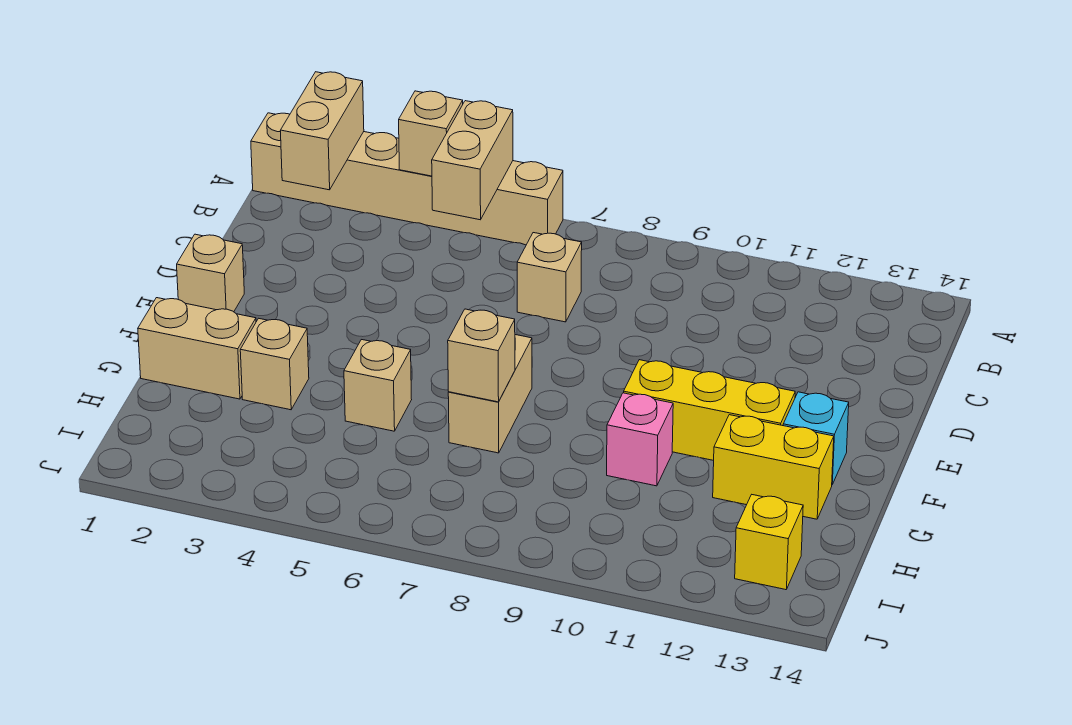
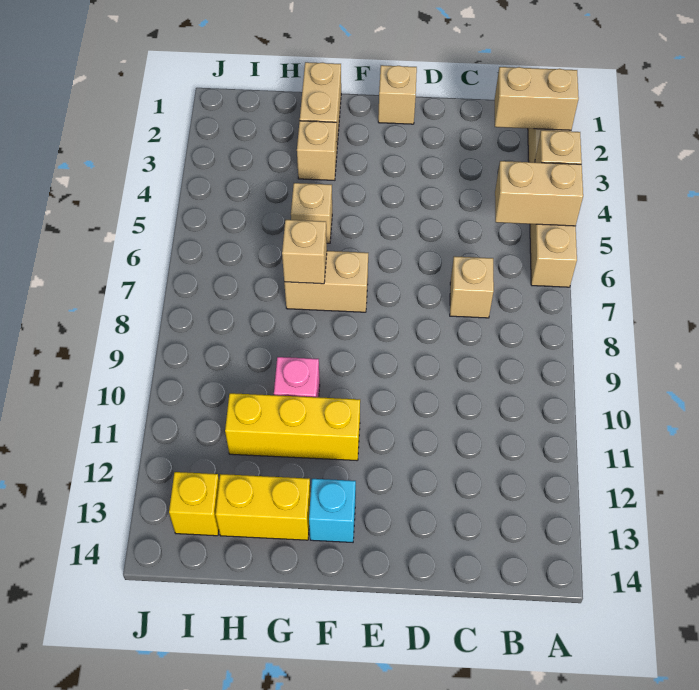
yellow 1x3 brick [624,360,795,460] -> yellow 1x3 brick turned to [225,393,360,460]
yellow 1x2 brick [713,415,834,519] -> yellow 1x2 brick turned to [216,474,311,540]

